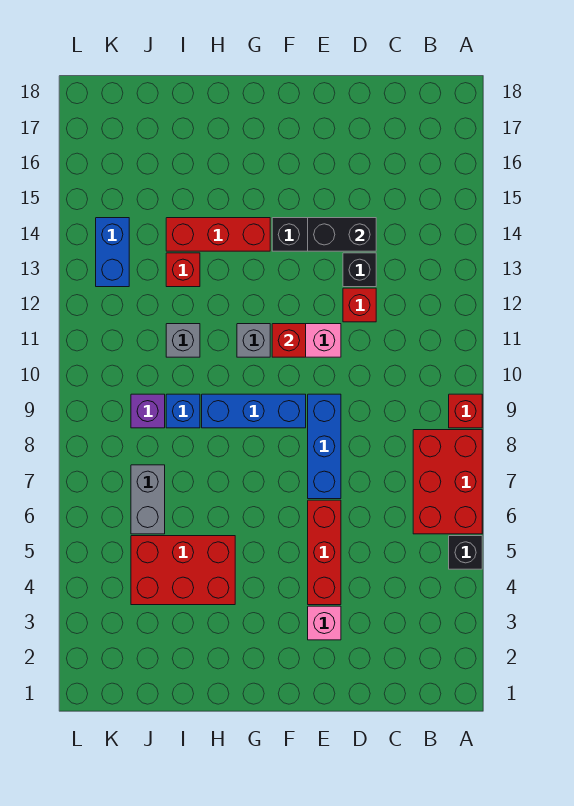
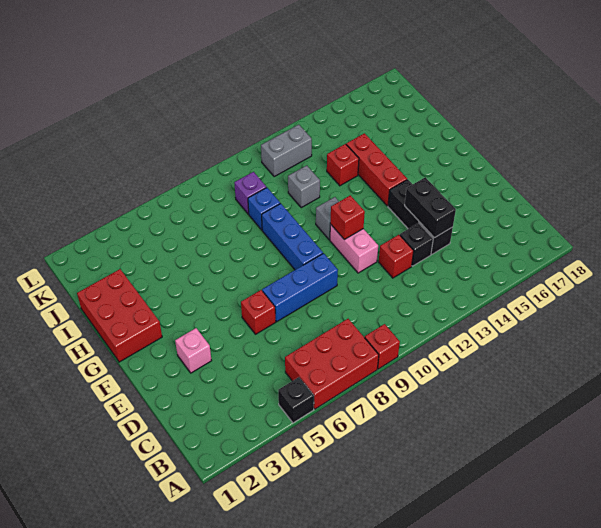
red 1x3 brick [308,500,341,605] -> red 1x1 brick [241,290,276,334]
red 2x3 brick [131,536,235,605] -> red 2x3 brick moved to [77,269,162,362]
grey 1x2 brick [131,465,165,534] -> grey 1x2 brick moved to [261,125,312,176]
blue 1x2 brick [96,218,129,287] -> none

